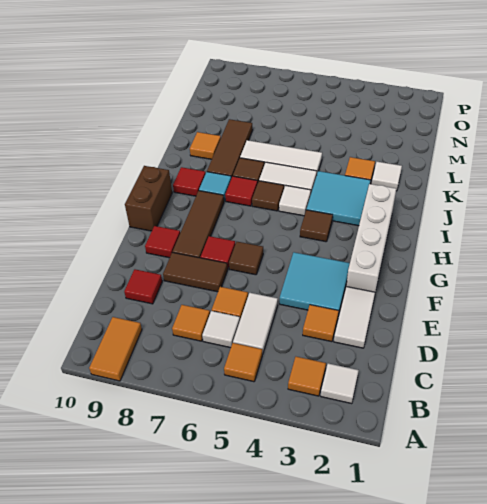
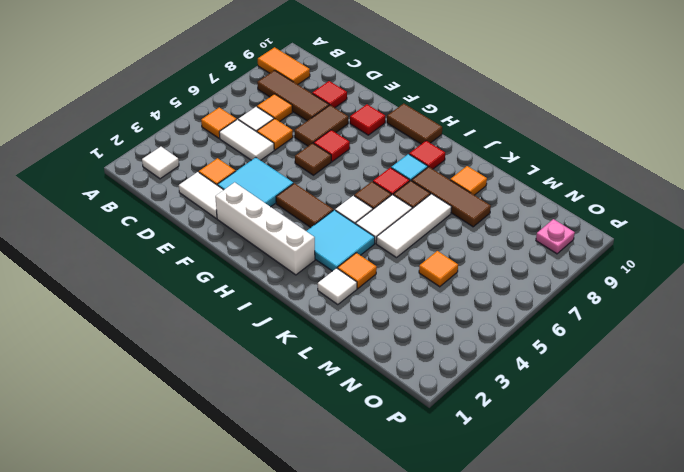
orange 1x1 tile [288,357,326,396] -> orange 1x1 tile moved to [419,251,458,287]
brown 1x3 tile [173,191,224,258] -> brown 1x3 tile moved to [257,70,329,121]
brown 1x2 brick [125,166,172,231] -> brown 1x2 tile [387,104,442,144]
brown 1x1 tile [300,210,333,242] -> brown 1x2 tile [276,183,333,228]
none -> pink 1x1 plate [536,219,575,254]

